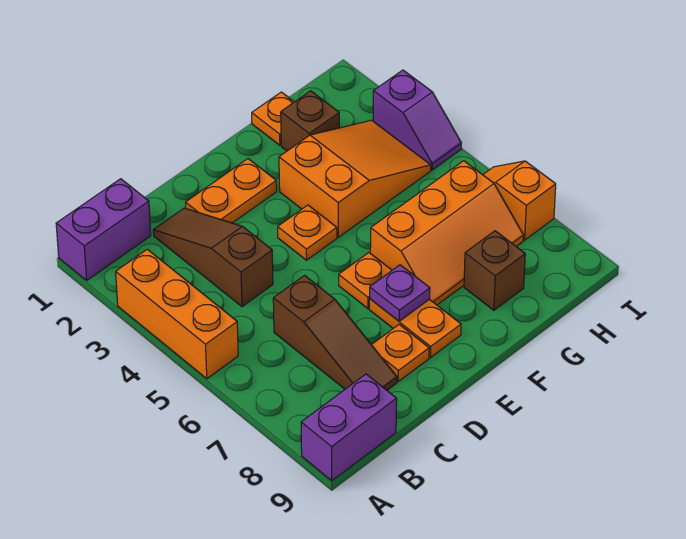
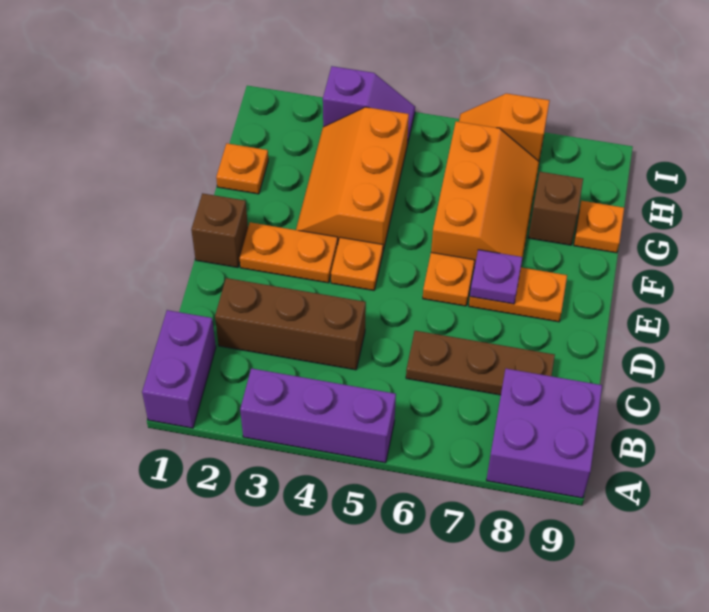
orange 1x3 brick [116,249,238,379] -> purple 1x3 brick [240,368,396,463]
purple 1x2 brick [301,374,397,481] -> purple 2x2 brick [486,369,602,498]
brown 1x3 slope [153,208,273,307] -> brown 1x3 brick [215,278,366,370]
brown 1x3 slope [273,275,397,390] -> brown 1x3 plate [406,331,555,395]
orange 1x2 plate [186,159,277,223] -> orange 1x2 plate turned to [240,222,338,283]
orange 1x1 plate [372,324,429,381] -> orange 1x1 plate moved to [574,201,624,253]
orange 2x3 slope [279,120,431,237] -> orange 2x3 slope turned to [296,107,409,251]
brown 1x1 brick [281,91,339,151] -> brown 1x1 brick moved to [191,193,248,268]

